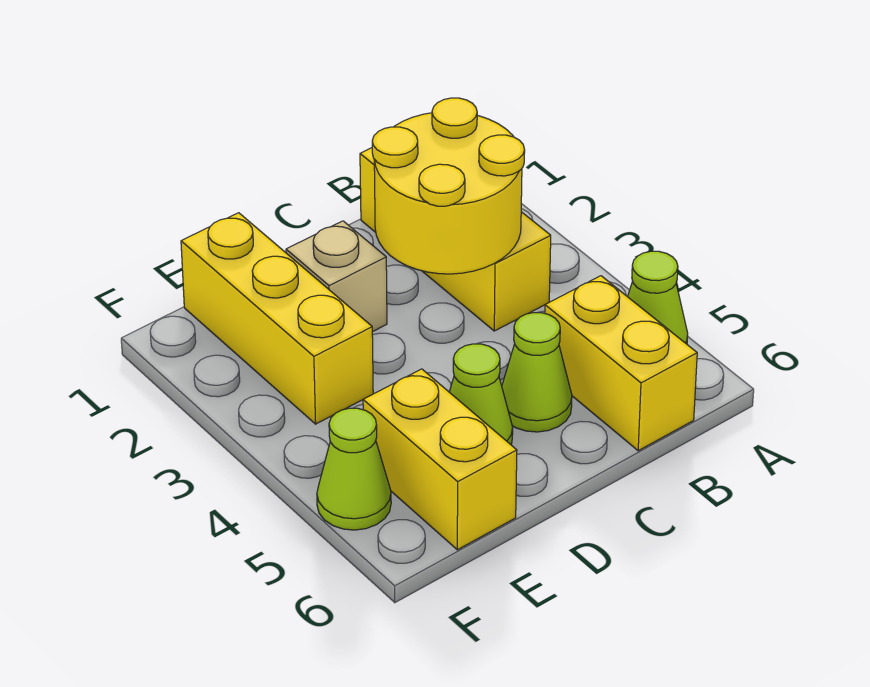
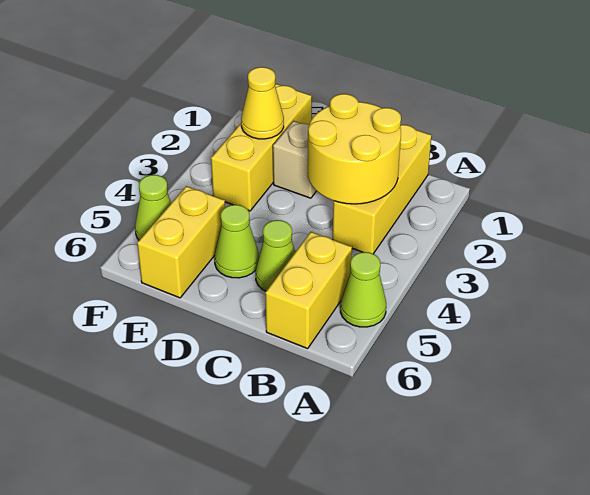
none -> yellow 1x1 cone [241,67,284,139]

